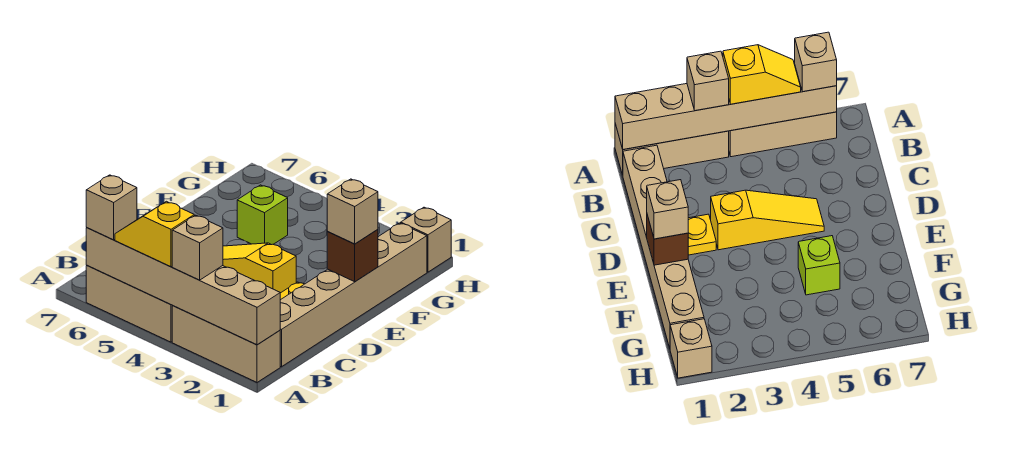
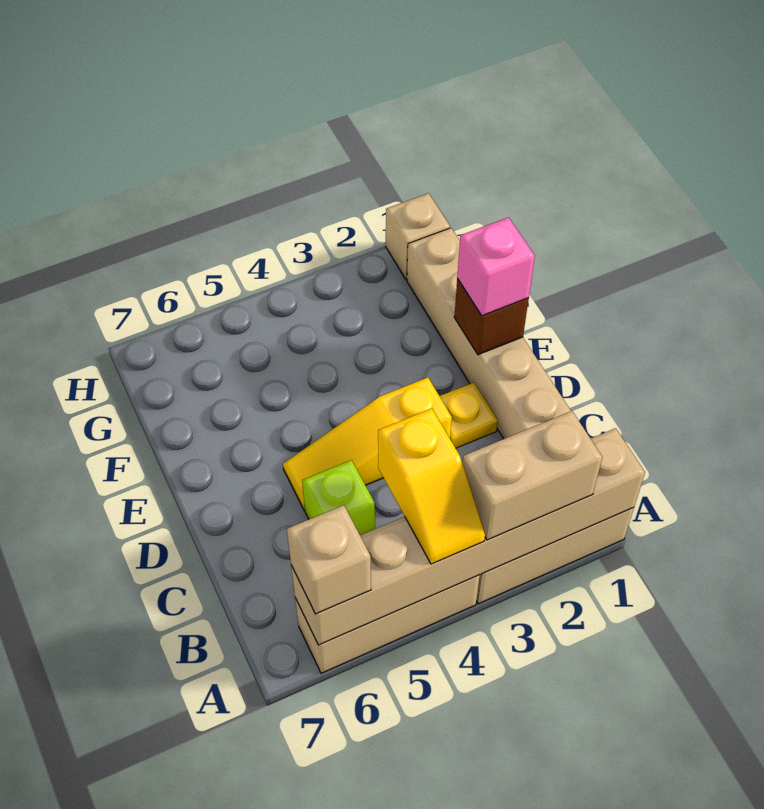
tan 1x1 brick [172,215,223,280] -> tan 1x2 brick [463,411,602,540]
yellow 1x2 slope [115,201,194,267] -> yellow 1x2 slope turned to [378,409,485,564]
tan 1x1 brick [327,179,378,244] -> pink 1x1 brick [457,218,535,316]
lime 1x1 brick [237,185,288,245] -> lime 1x1 brick moved to [302,460,375,535]

